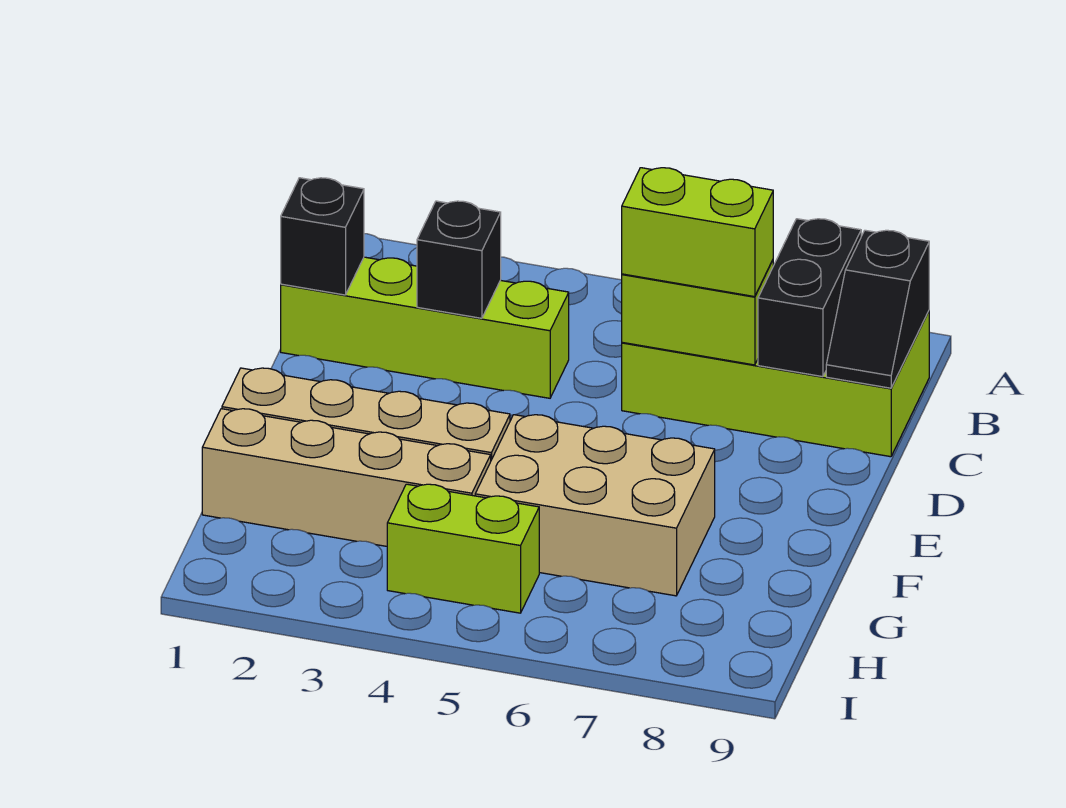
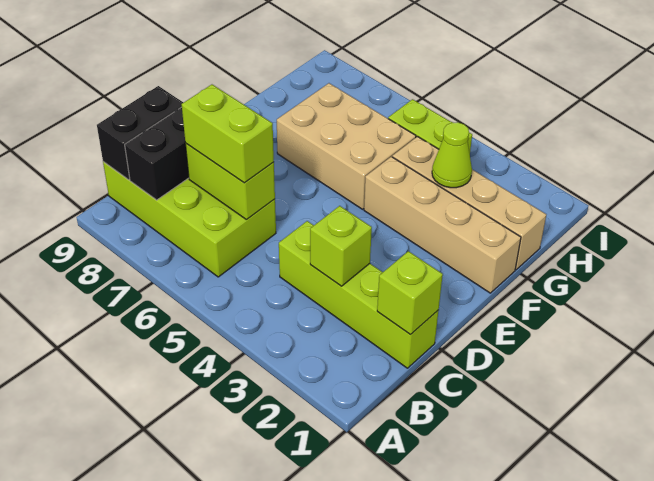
black 1x2 slope [826,230,929,388] -> black 1x2 brick [97,86,183,180]
black 1x1 brick [281,178,364,295] -> lime 1x1 brick [377,251,443,335]
black 1x1 brick [417,201,501,318] -> lime 1x1 brick [310,206,372,286]
none -> lime 1x1 cone [432,122,472,188]

